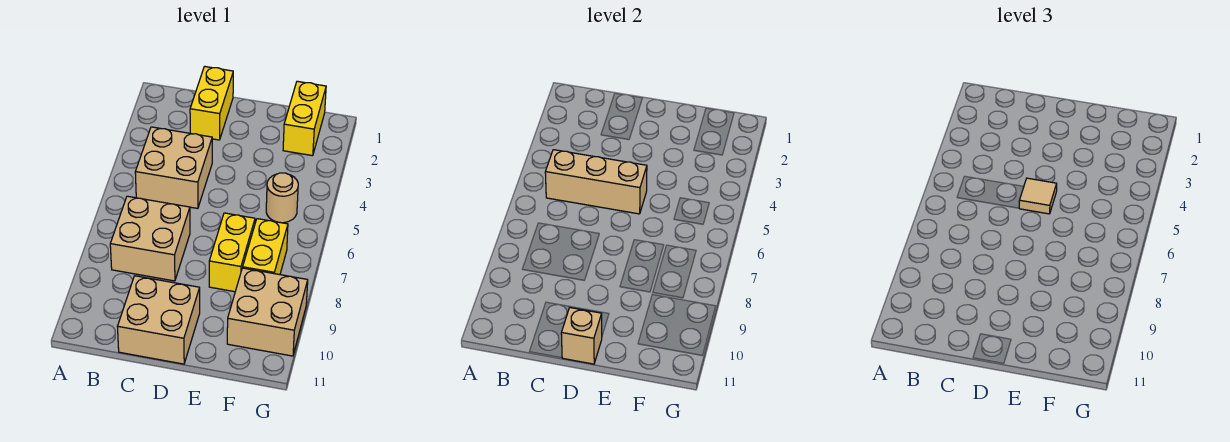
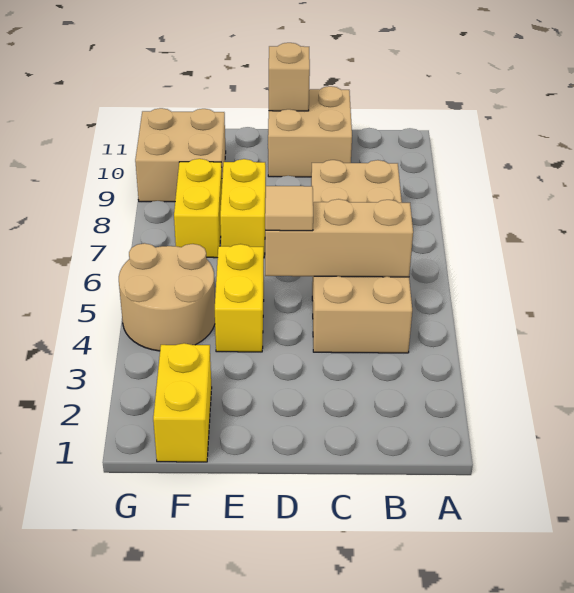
yellow 1x2 brick [190,66,233,140] -> yellow 1x2 brick moved to [215,244,264,352]
tan 1x1 round brick [266,173,298,223] -> tan 2x2 round brick [119,243,215,351]

